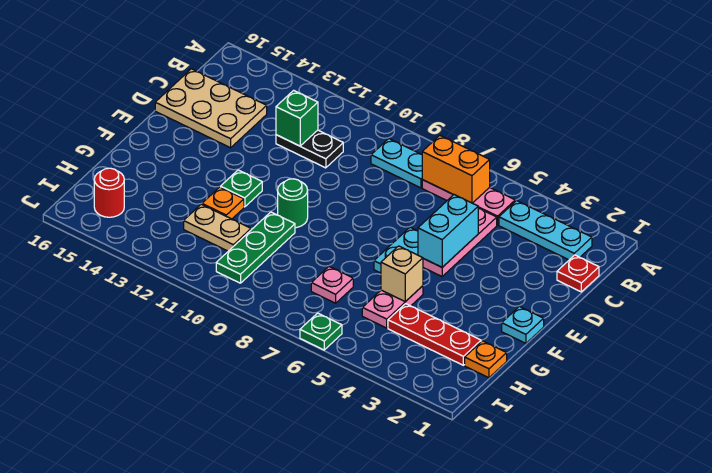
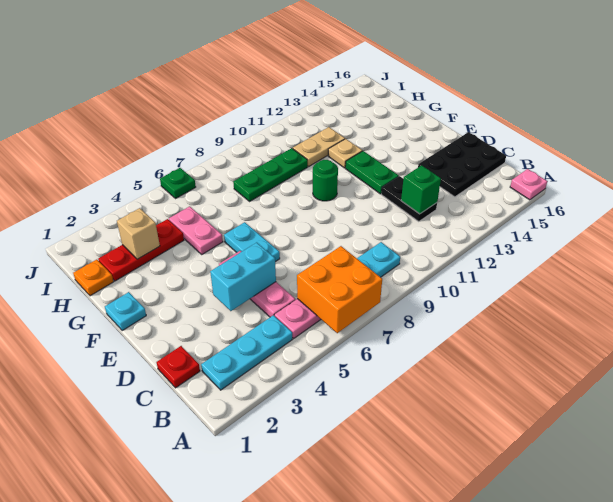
orange 1x2 brick [422,136,490,203] -> orange 2x2 brick [297,246,382,333]
black 1x2 plate [276,130,343,168] -> black 1x2 plate turned to [381,176,437,221]
tan 2x3 plate [155,69,267,148] -> black 2x3 plate [418,132,506,197]
cyan 1x2 brick [418,195,478,267] -> cyan 1x2 brick turned to [210,243,276,311]
green 1x1 plate [221,170,262,207] -> green 1x2 plate [345,151,399,194]
tan 1x1 brick [381,246,423,302] -> tan 1x1 brick moved to [117,208,160,259]
green 1x3 plate [216,212,295,283] -> green 1x3 plate turned to [233,148,308,201]
orange 1x1 plate [202,187,244,219] -> tan 1x1 plate [328,139,362,168]
pink 1x1 plate [311,267,353,303] -> pink 1x1 plate moved to [510,169,547,200]
red 1x1 round brick [94,168,124,217] -> none

